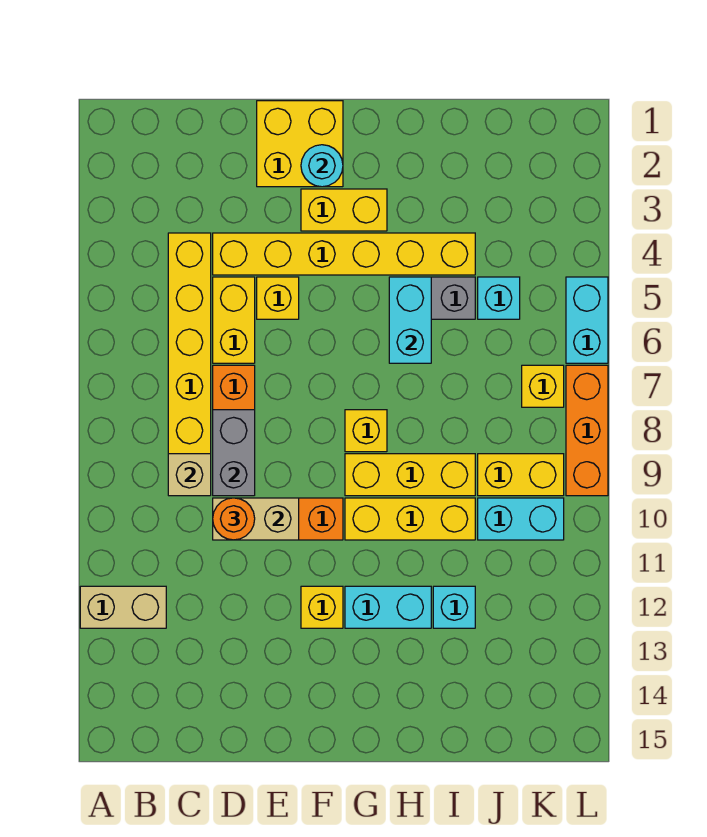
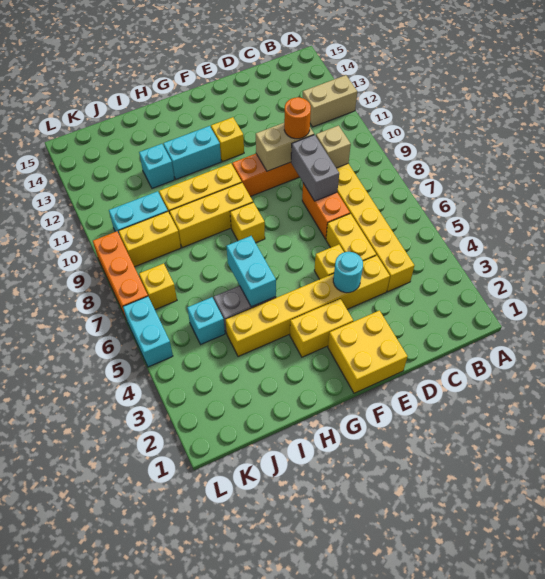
cyan 1x1 round brick [301,145,343,187] -> cyan 1x1 round brick moved to [333,252,363,293]

